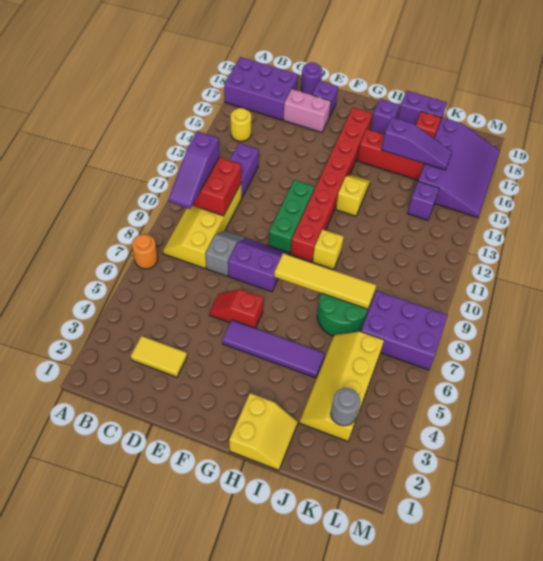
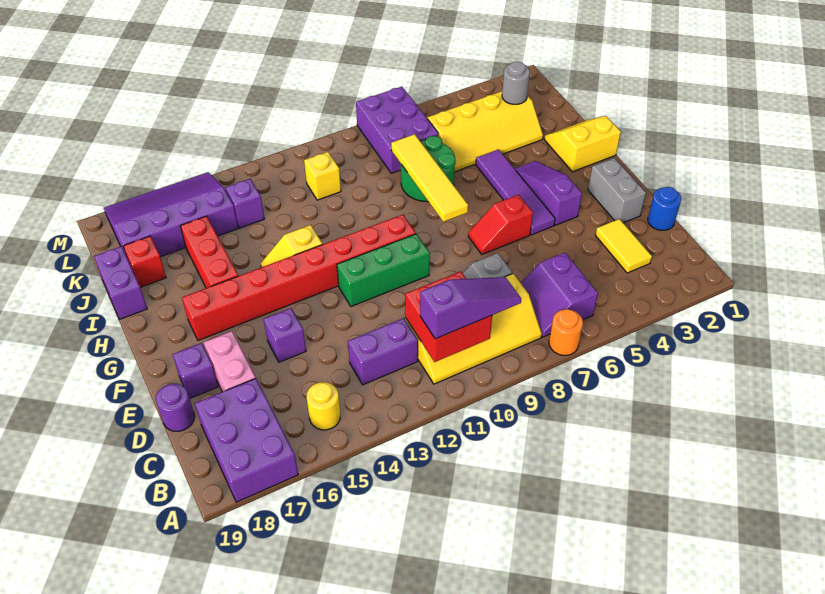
none -> blue 1x1 round brick [648,187,681,230]
none -> grey 1x2 brick [588,158,646,223]
red 1x2 slope [209,290,263,328] -> red 1x2 slope turned to [468,195,533,254]
purple 2x2 slope [228,238,289,292] -> purple 2x2 slope moved to [521,253,598,337]
yellow 1x1 brick [313,229,344,270] -> yellow 1x1 brick moved to [304,152,341,200]
purple 1x1 brick [371,99,399,134] -> purple 1x1 brick moved to [264,308,306,362]
purple 1x3 slope [382,117,452,170] -> purple 1x3 slope moved to [514,161,582,225]

